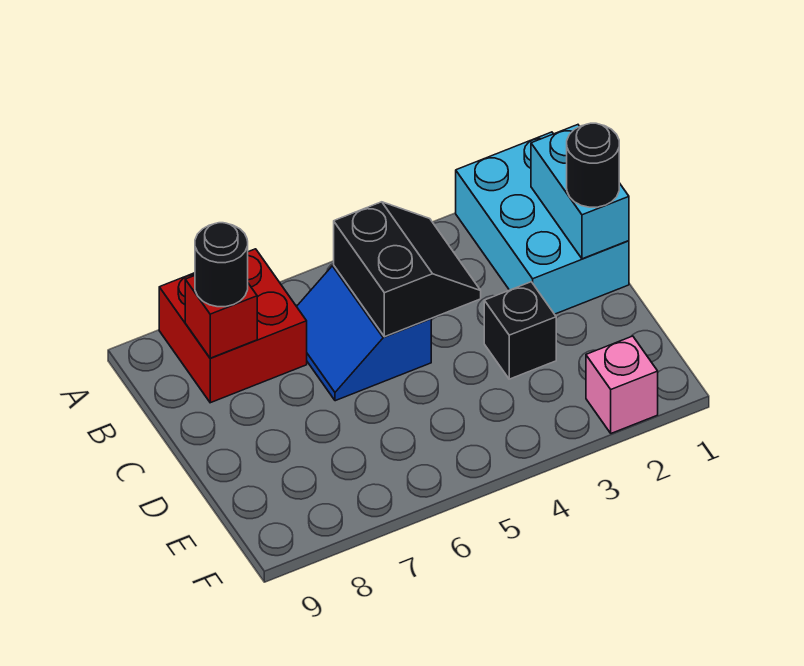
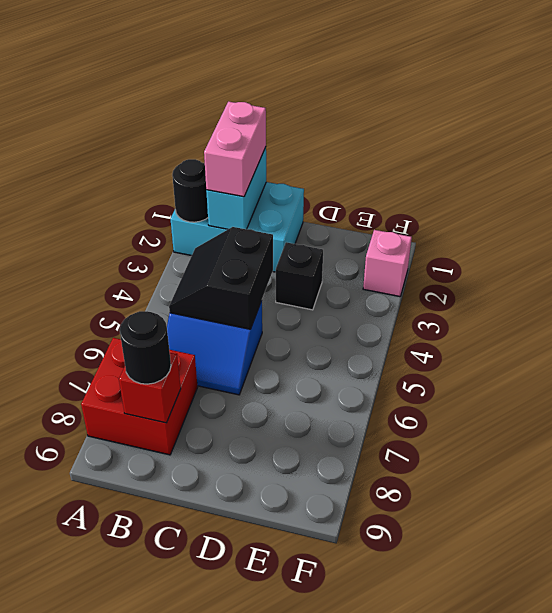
cyan 1x2 brick [531,125,629,259] -> cyan 1x2 brick turned to [206,147,266,229]
none -> pink 1x2 brick [204,102,266,197]
black 2x2 slope [334,202,481,337] -> black 2x2 slope turned to [169,227,273,329]
black 1x1 round brick [567,123,619,207] -> black 1x1 round brick moved to [172,159,208,222]

